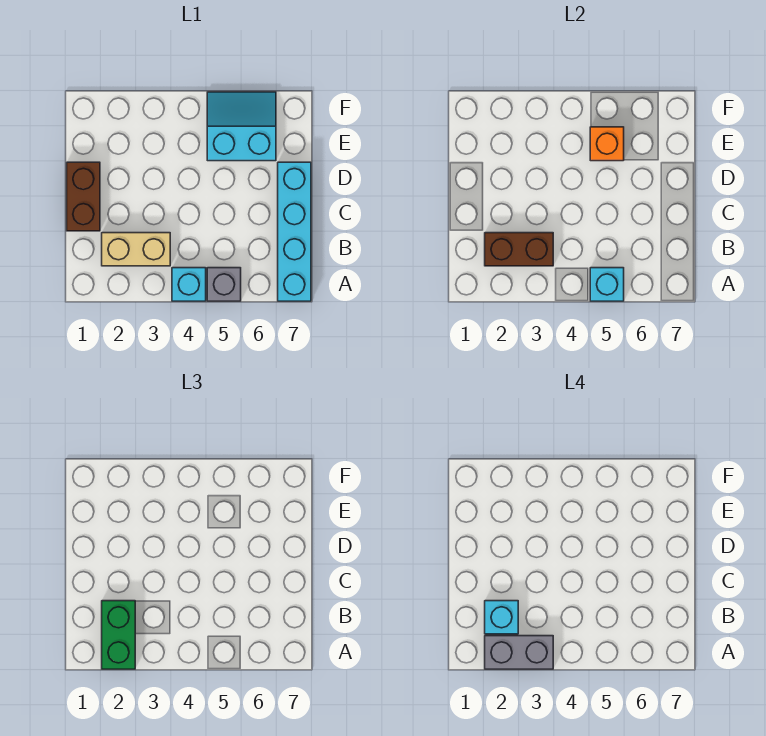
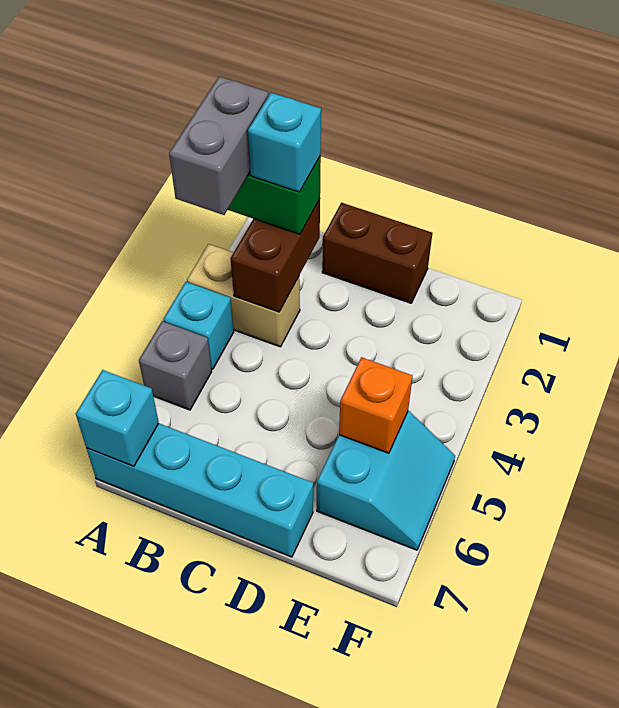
cyan 1x1 brick [590,268,624,301] -> cyan 1x1 brick moved to [76,370,159,466]
tan 1x2 brick [102,233,170,266] -> tan 1x2 brick turned to [187,244,300,347]

